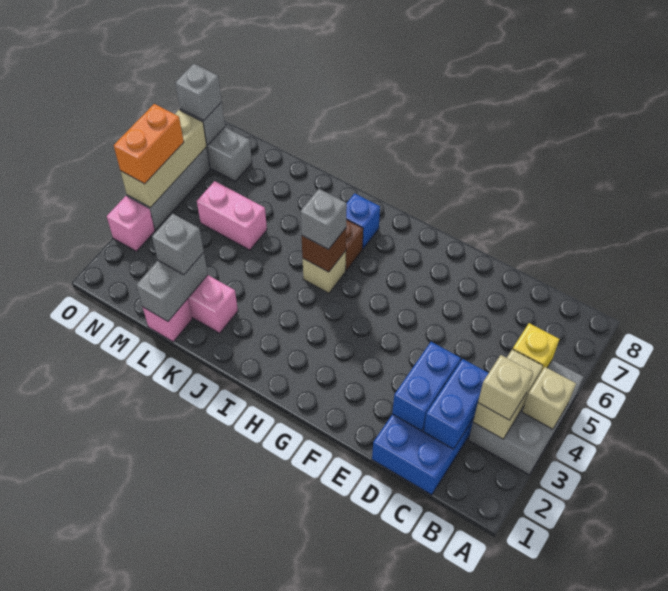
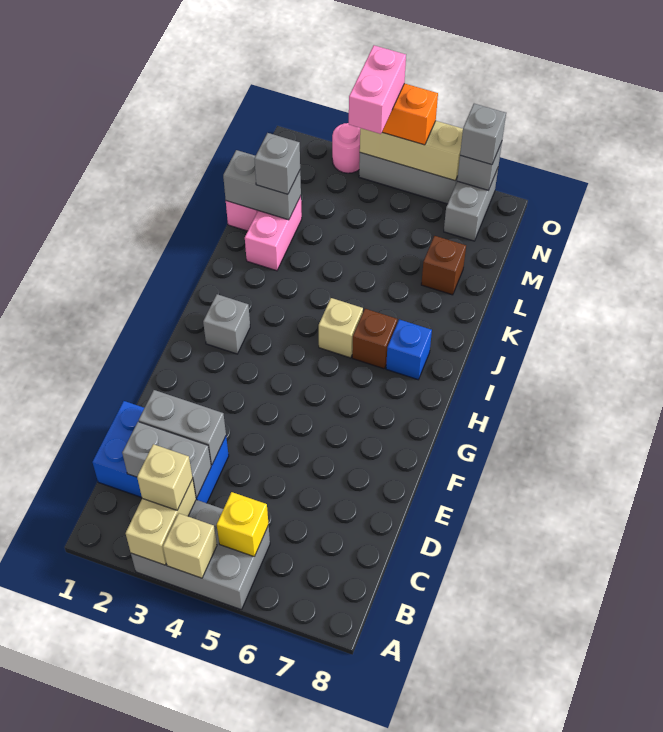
tan 1x2 brick [473,349,543,439] -> tan 1x2 brick turned to [126,479,196,565]
blue 1x2 brick [423,359,489,449] -> grey 1x2 brick [122,422,211,498]
blue 1x2 brick [392,342,461,431] -> grey 1x2 brick [139,390,226,465]
brown 1x1 brick [302,228,346,272] -> brown 1x1 brick moved to [421,236,466,295]
grey 1x1 brick [300,189,347,249] -> grey 1x1 brick moved to [203,294,250,354]
pink 1x2 brick [197,181,267,250] -> pink 1x2 brick moved to [349,45,406,134]
pink 1x1 brick [107,196,155,251] -> pink 1x1 round brick [332,123,360,173]

